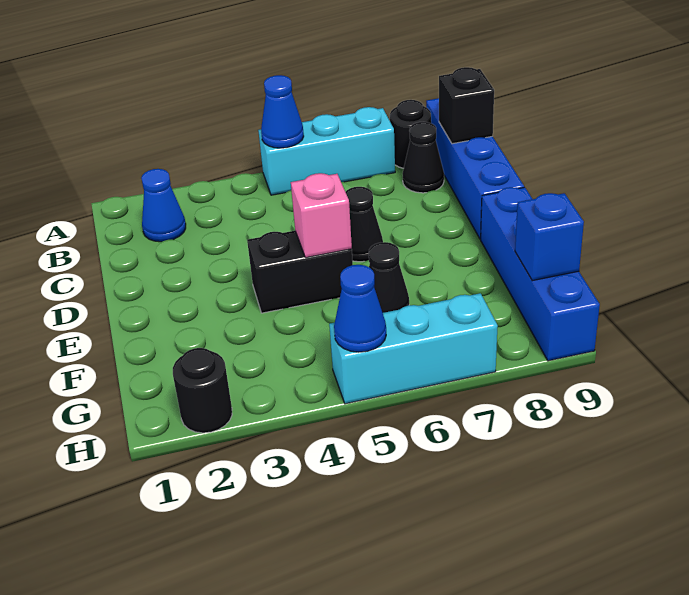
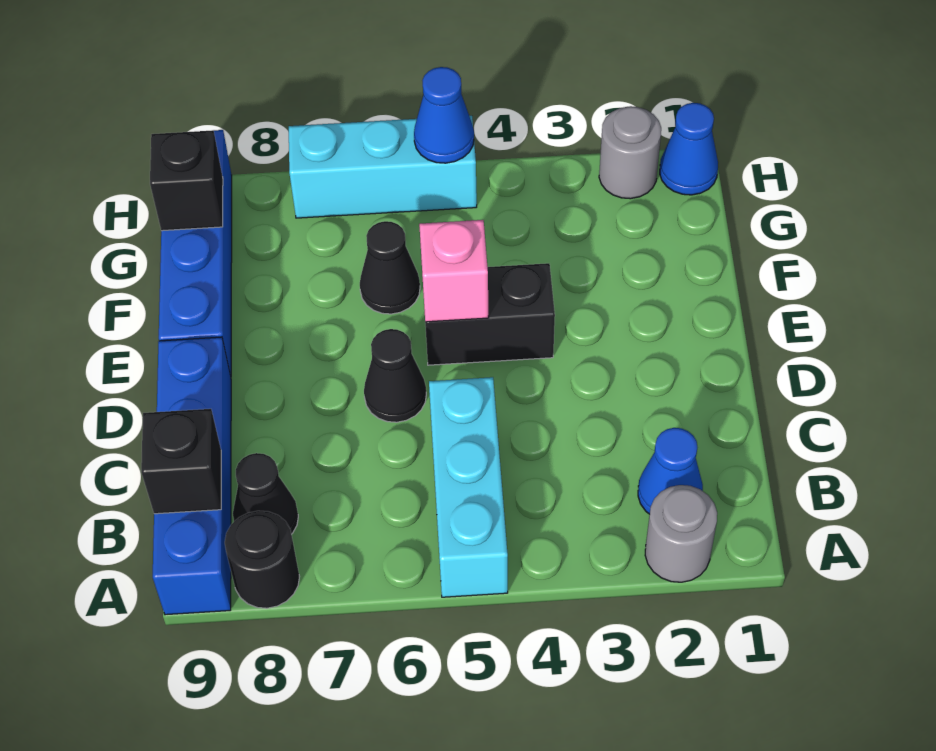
none -> grey 1x1 round brick [645,485,717,582]
cyan 1x3 brick [258,107,395,195] -> cyan 1x3 brick turned to [429,377,508,597]
blue 1x1 cone [261,75,304,148] -> blue 1x1 cone moved to [660,103,718,195]
blue 1x1 brick [515,193,584,281] -> black 1x1 brick [150,130,223,231]
black 1x1 round brick [173,348,232,433] -> grey 1x1 round brick [599,106,661,199]

